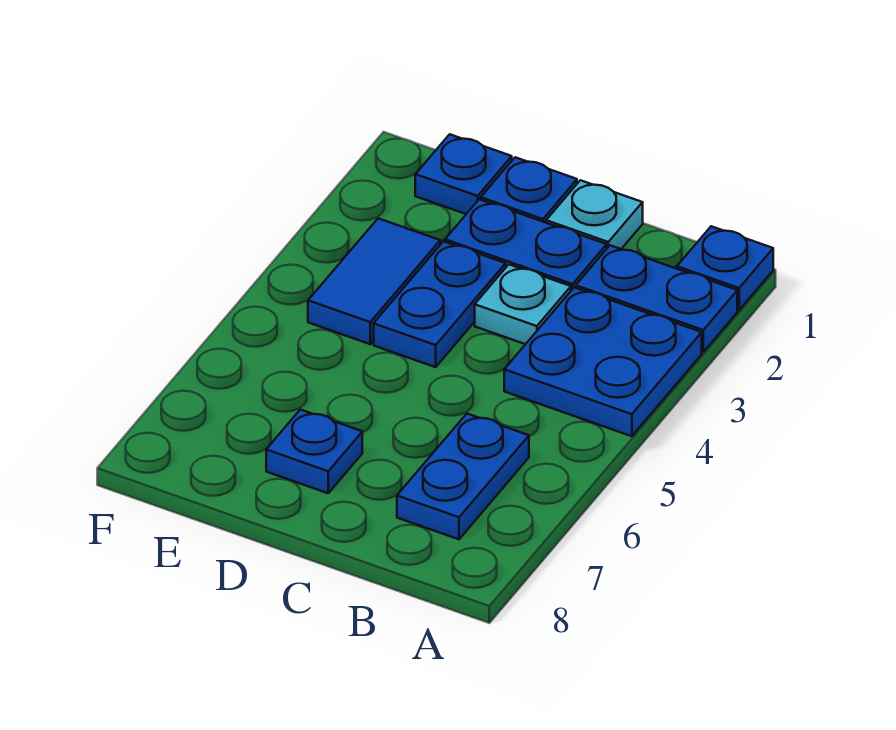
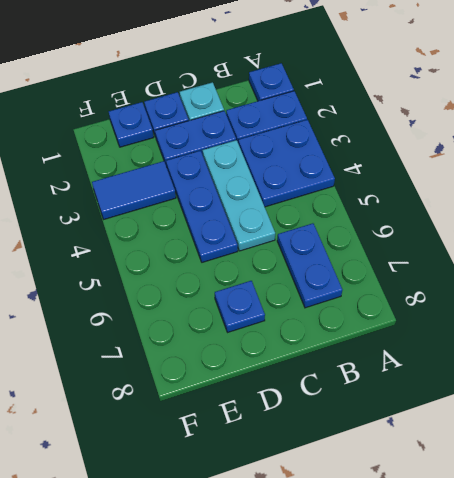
cyan 1x1 plate [475,265,571,344] -> cyan 1x3 plate [202,140,275,251]
blue 1x2 plate [374,241,506,367] -> blue 1x3 plate [166,151,238,262]
blue 1x2 tile [308,218,440,344] -> blue 1x2 tile turned to [92,161,176,219]

